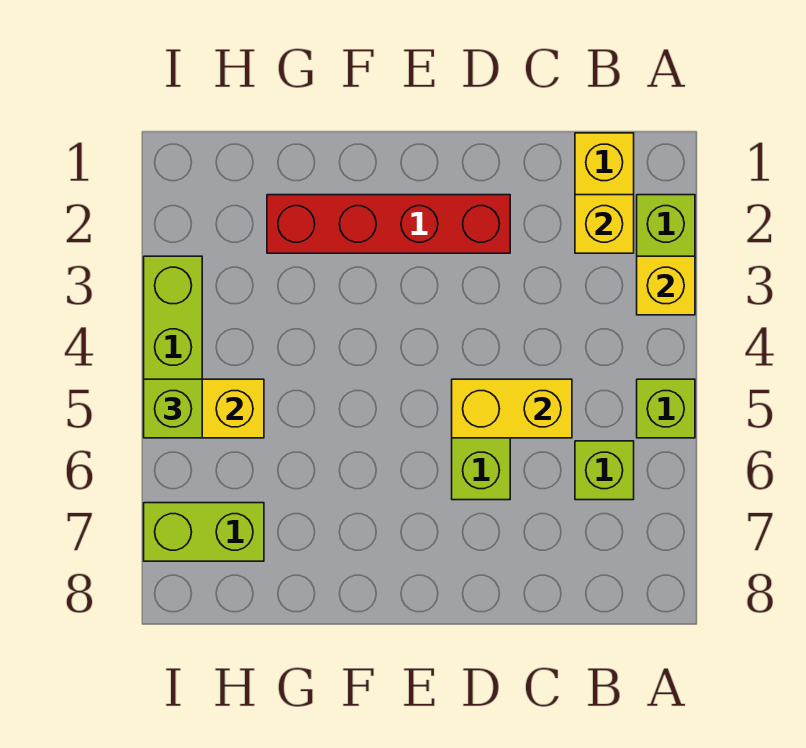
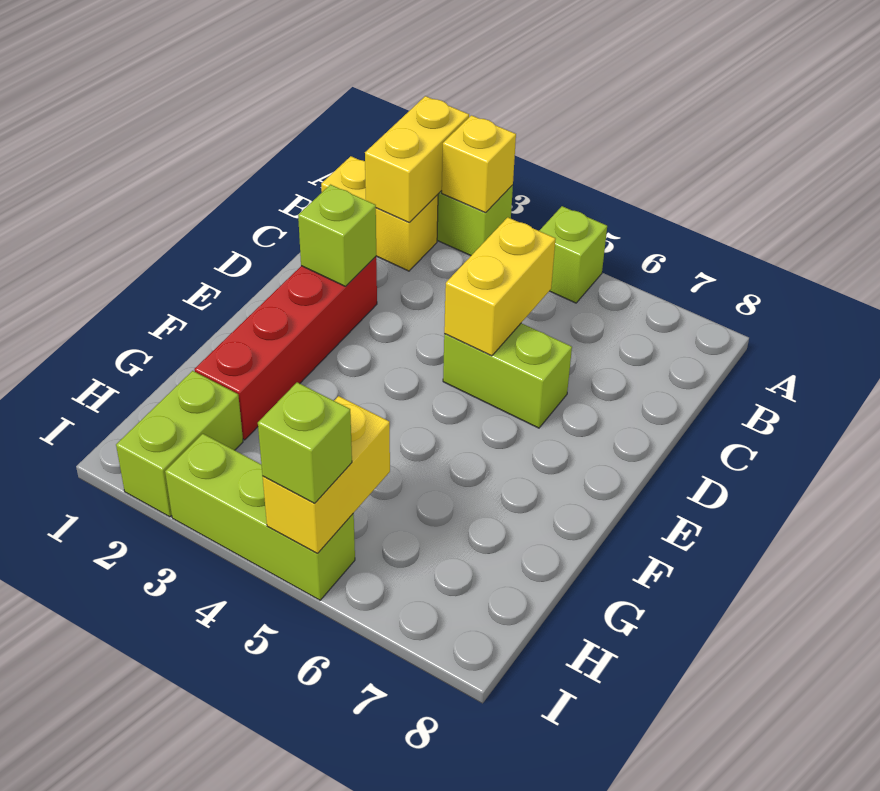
yellow 1x1 brick [575,195,634,253] -> yellow 1x2 brick [365,96,469,223]
lime 1x1 brick [575,441,634,500] -> lime 1x1 brick moved to [298,185,376,286]
lime 1x2 brick [144,503,264,561] -> lime 1x2 brick moved to [116,371,243,517]

